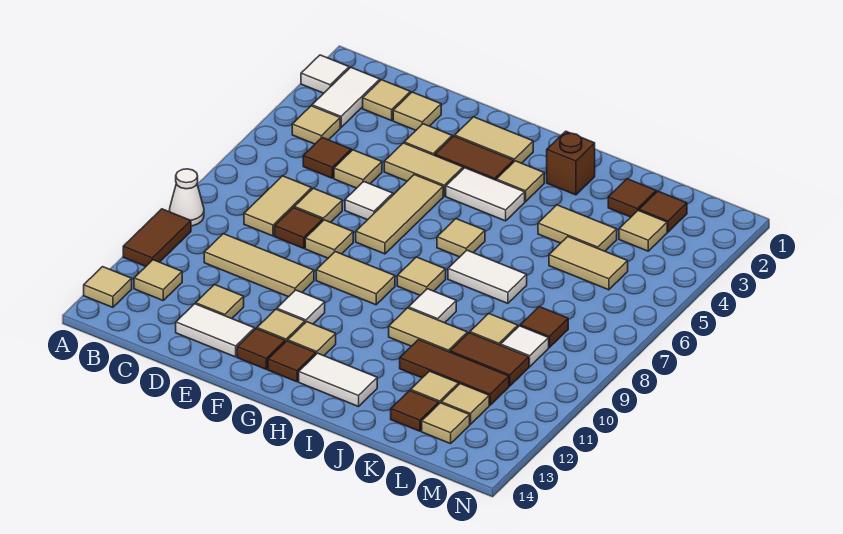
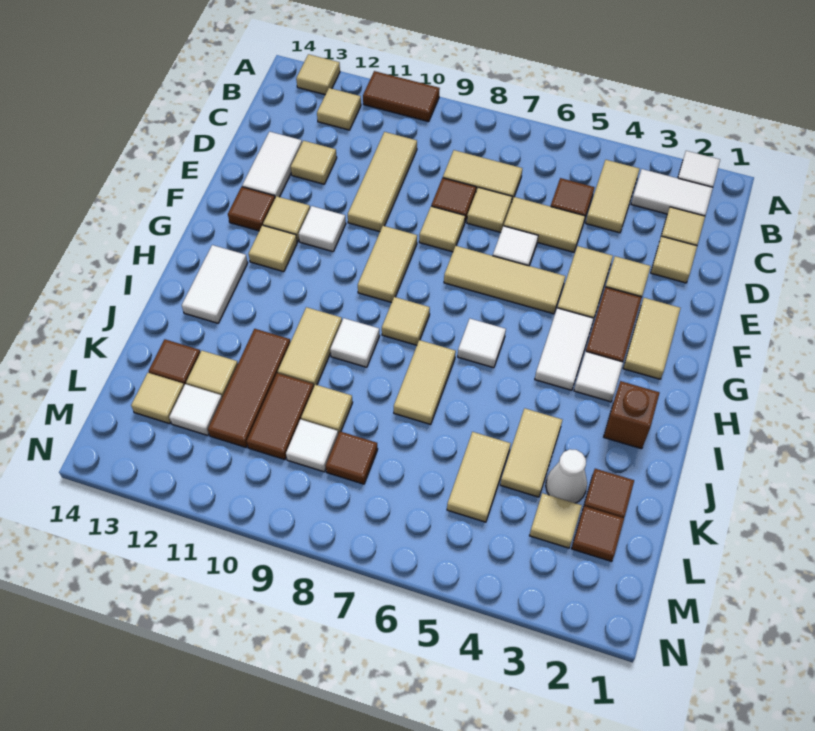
white 1x1 cone [169,169,204,226] -> white 1x1 cone moved to [546,449,587,503]
tan 1x1 tile [292,106,340,144] -> tan 1x2 tile [586,160,639,233]
tan 1x1 tile [334,150,382,188] -> tan 1x2 tile [504,197,585,252]
brown 1x1 tile [268,341,316,382] -> none
tan 1x1 tile [496,161,544,202] -> white 1x1 tile [574,352,623,402]
tan 1x1 tile [437,219,485,257] -> white 1x1 tile [458,319,506,368]
white 1x2 tile [448,250,527,303] -> tan 1x2 tile [394,340,456,425]
tan 1x1 tile [441,384,489,424] -> white 1x1 tile [169,384,222,436]

